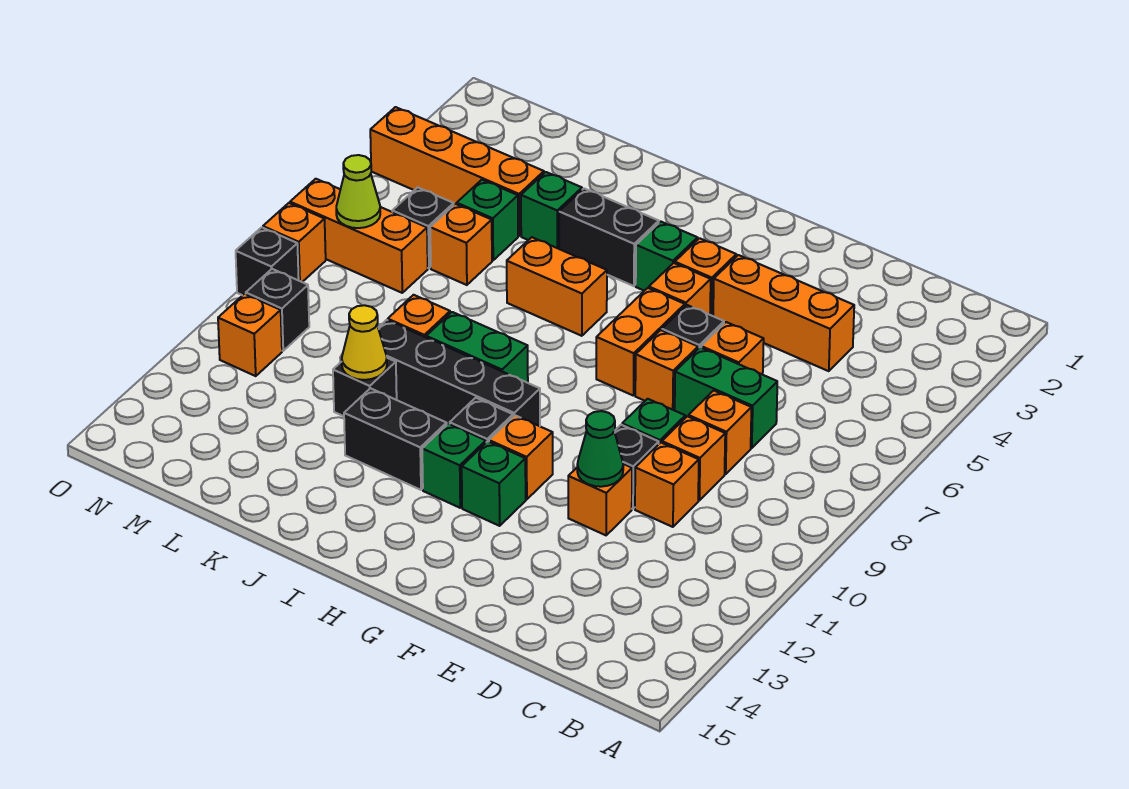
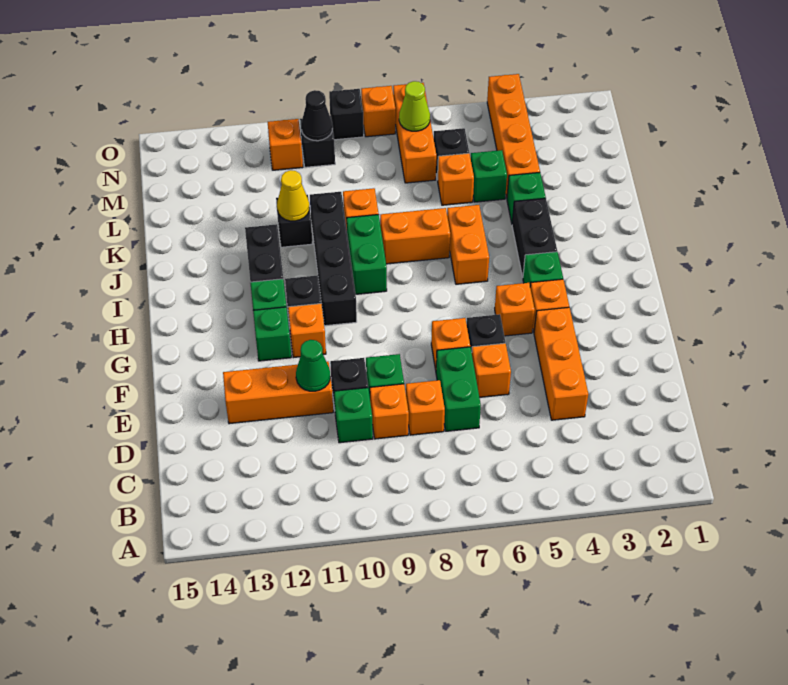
orange 1x1 brick [635,443,699,527] -> green 1x1 brick [334,388,373,443]
orange 1x1 brick [568,464,632,535] -> orange 1x3 brick [223,362,333,424]
orange 1x2 brick [596,288,685,395] -> orange 1x2 brick moved to [380,208,450,264]
none -> black 1x1 cone [301,90,333,141]

